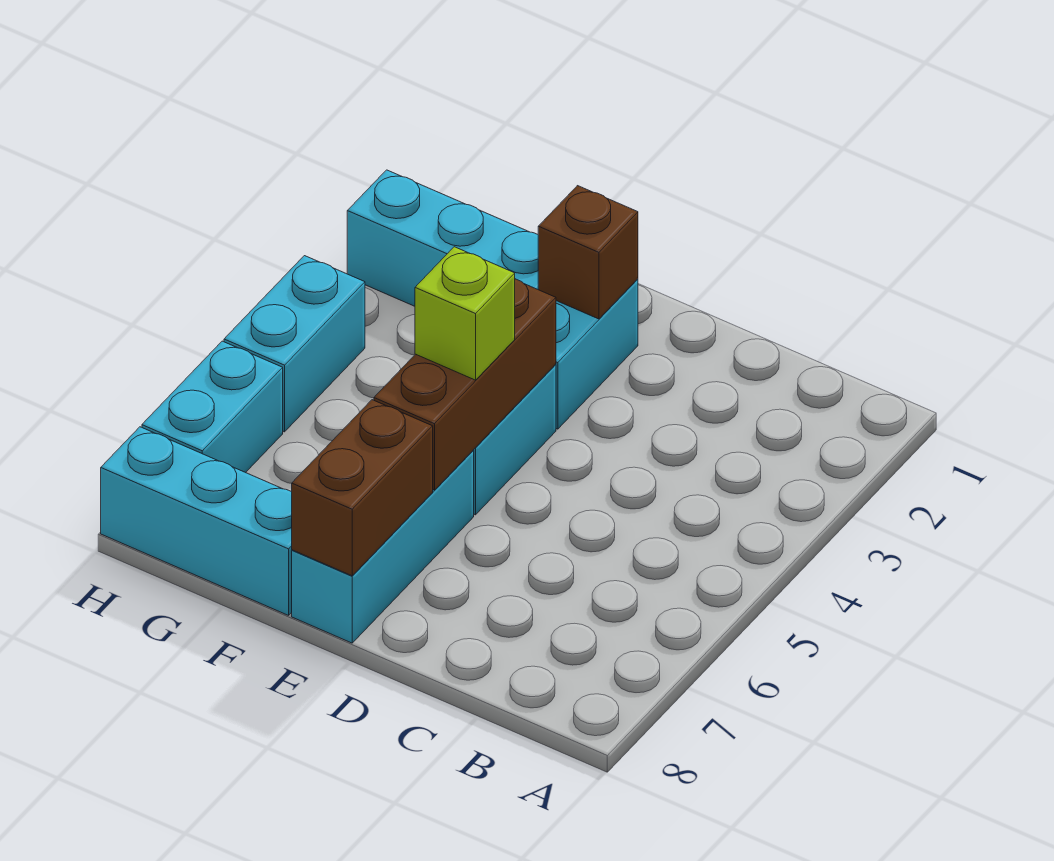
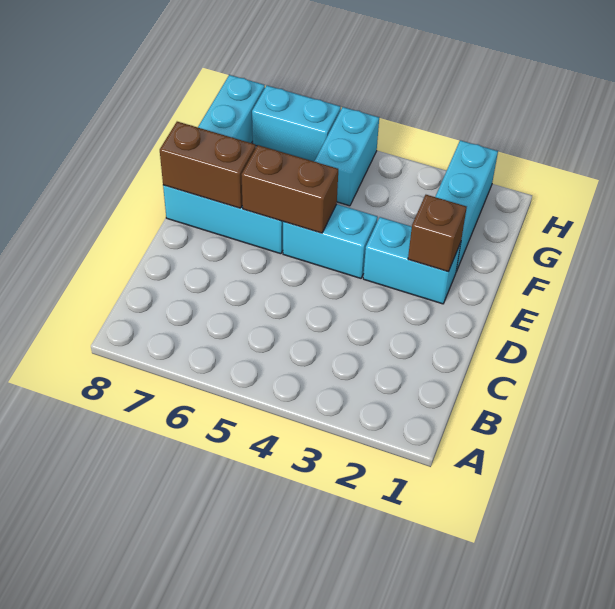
brown 1x3 brick [374,279,556,490] -> brown 1x2 brick [241,145,338,233]
lime 1x1 brick [415,247,515,380] -> none
cyan 1x2 brick [224,256,365,432] -> cyan 1x2 brick turned to [314,107,379,206]

